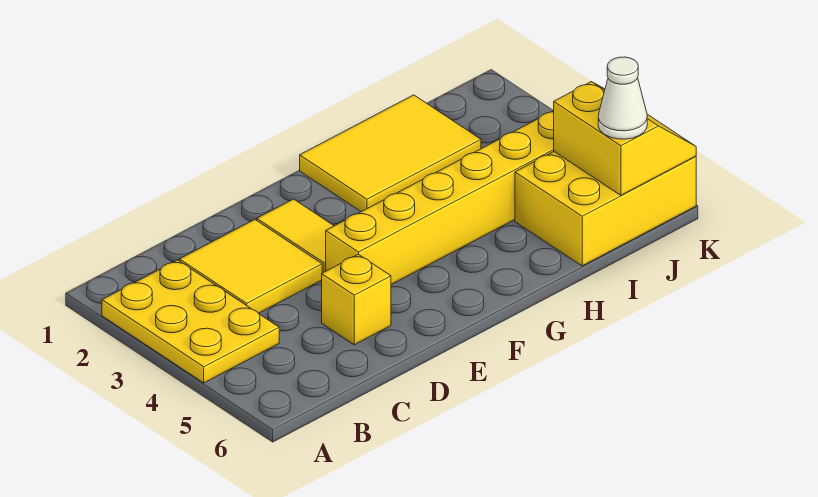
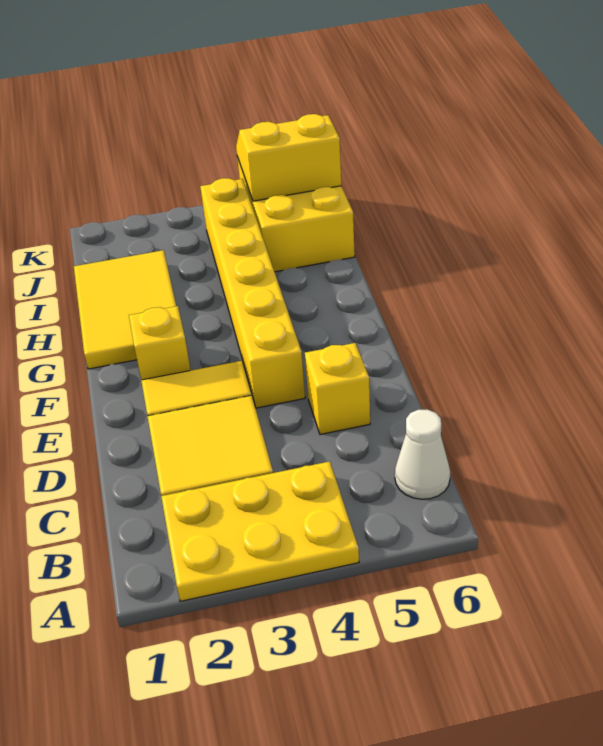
none -> yellow 1x1 brick [129,306,191,380]
white 1x1 cone [598,57,647,139] -> white 1x1 cone moved to [395,409,450,499]

